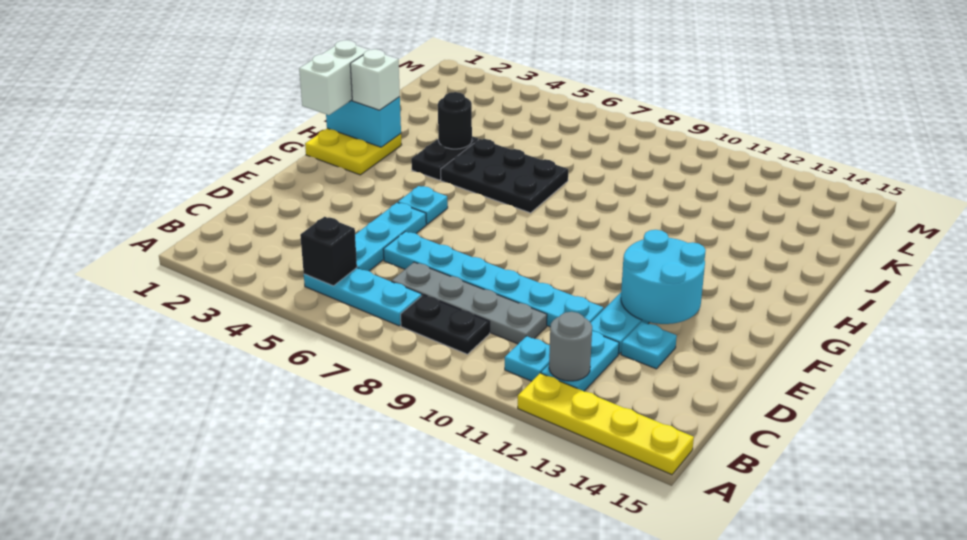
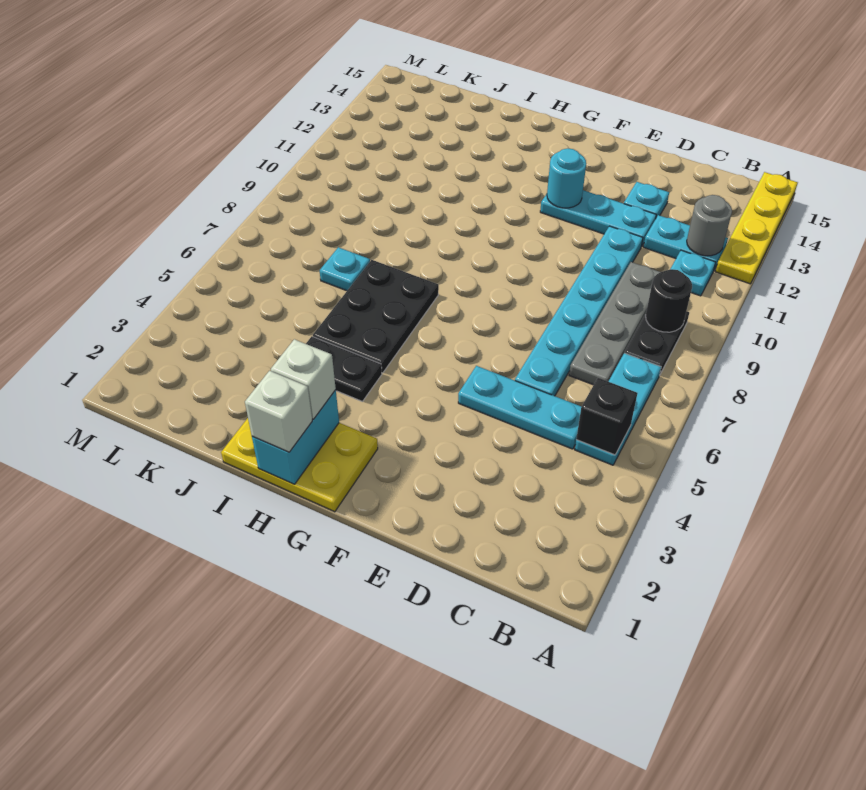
cyan 2x2 round brick [621,230,706,324] -> cyan 1x1 round brick [547,148,586,208]
cyan 1x1 plate [398,186,448,224] -> cyan 1x1 plate moved to [320,247,370,291]
yellow 2x2 plate [305,128,402,175] -> yellow 2x3 plate [221,418,378,512]
white 1x2 brick [299,40,369,115] -> white 1x1 brick [245,371,312,452]
black 1x1 round brick [438,92,472,149] -> black 1x1 round brick moved to [646,269,692,332]

